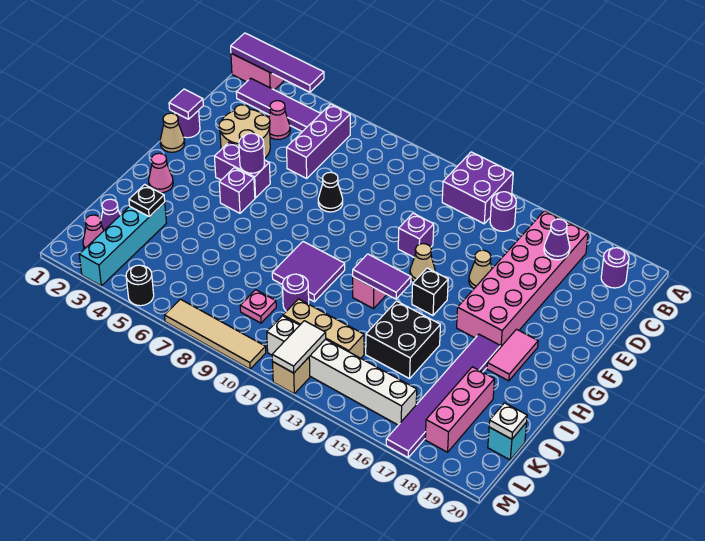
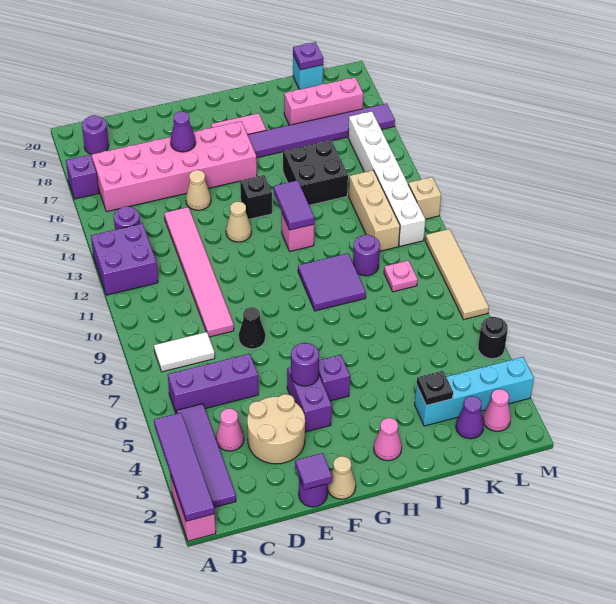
purple 1x1 cone [544,219,570,260] -> purple 1x1 cone moved to [170,111,196,152]
none -> pink 1x6 tile [164,207,234,337]
purple 1x1 brick [398,213,434,257] -> purple 1x1 brick moved to [66,155,99,199]
white 1x1 plate [489,403,527,439] -> purple 1x1 plate [293,42,323,70]
white 1x2 tile [272,321,326,373] -> white 1x2 tile moved to [154,332,215,372]

